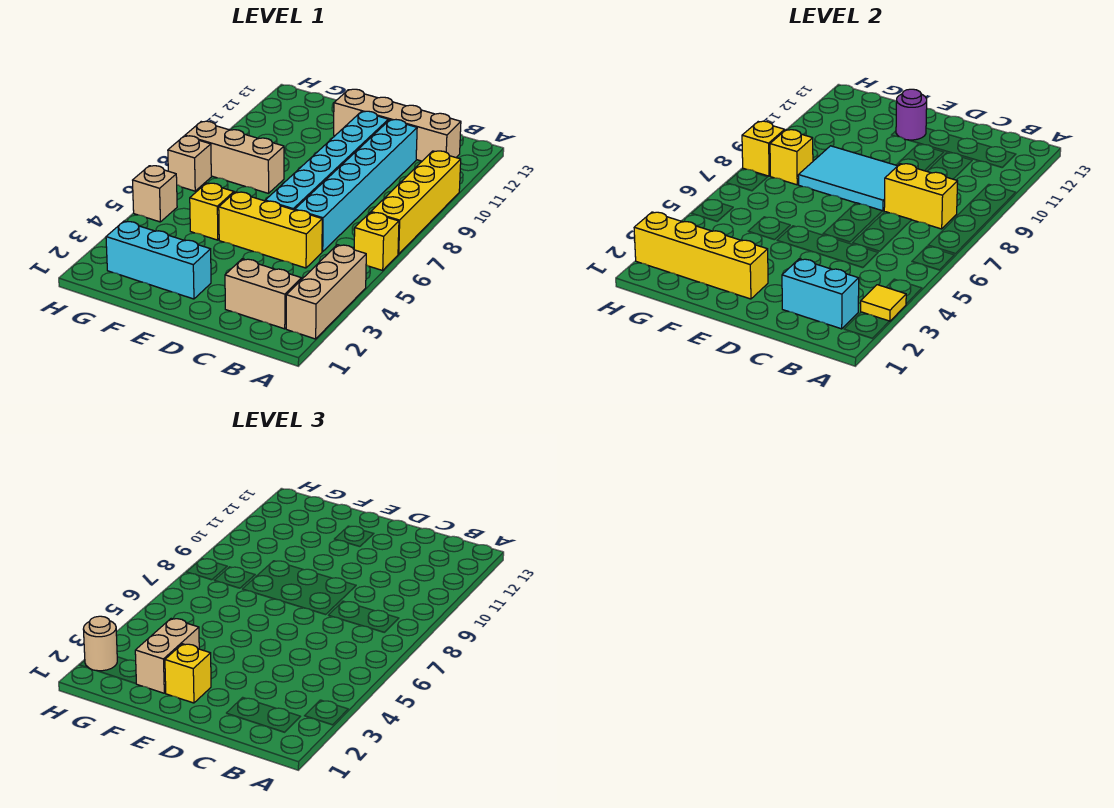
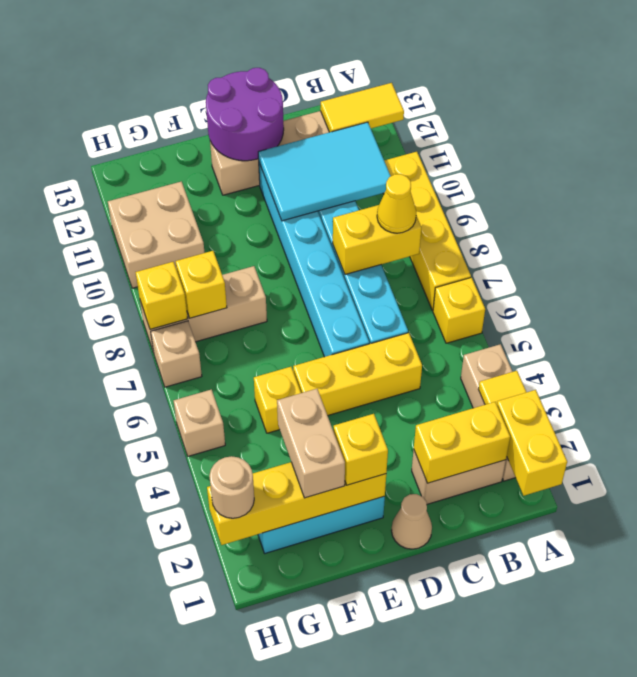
none -> yellow 1x2 brick [497,390,567,496]
none -> yellow 1x2 tile [320,83,404,132]
cyan 1x2 brick [782,259,859,329] -> yellow 1x2 brick [414,402,510,483]
none -> yellow 1x1 cone [377,174,416,233]
none -> tan 1x1 cone [391,494,432,549]
cyan 2x3 tile [798,146,897,211] -> cyan 2x3 tile moved to [258,122,391,221]
purple 1x1 round brick [896,89,927,140] -> purple 2x2 round brick [206,68,284,161]
none -> tan 2x2 brick [108,181,205,288]

